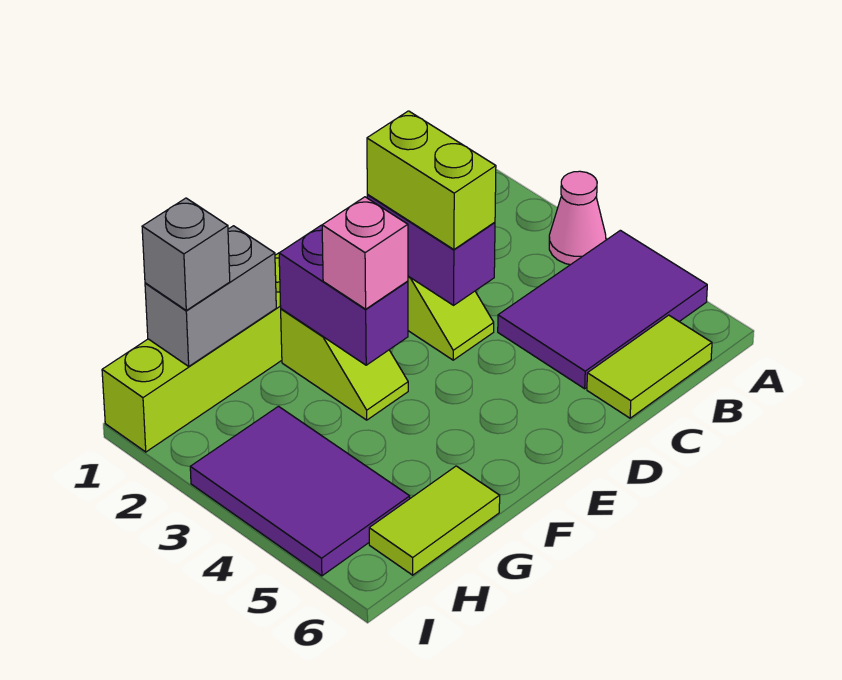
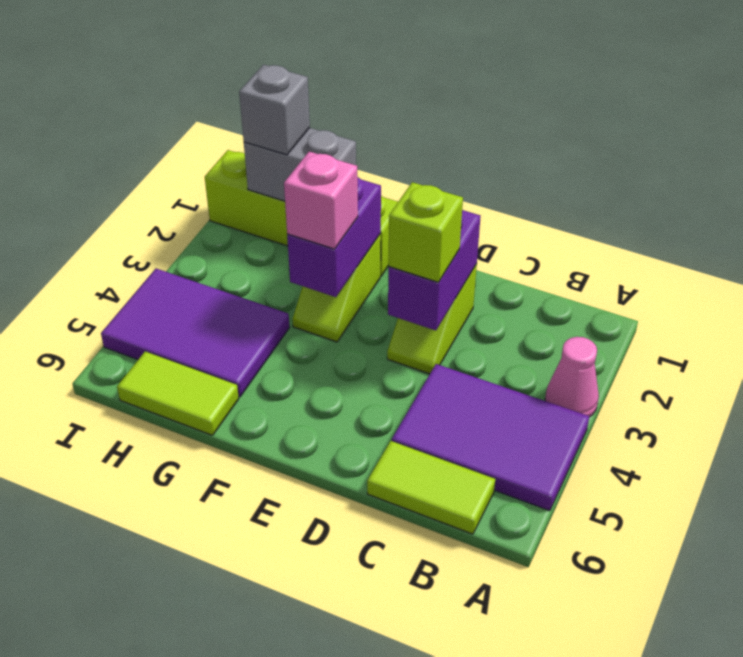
lime 1x2 brick [367,111,496,249] -> lime 1x1 brick [389,182,463,282]
purple 2x3 tile [190,406,410,576] -> purple 2x3 tile turned to [101,269,290,397]

